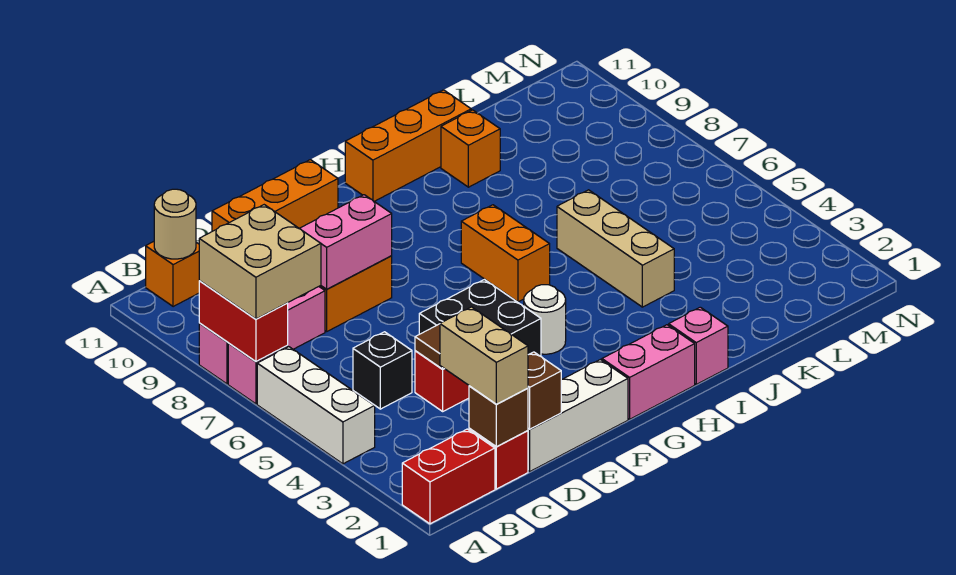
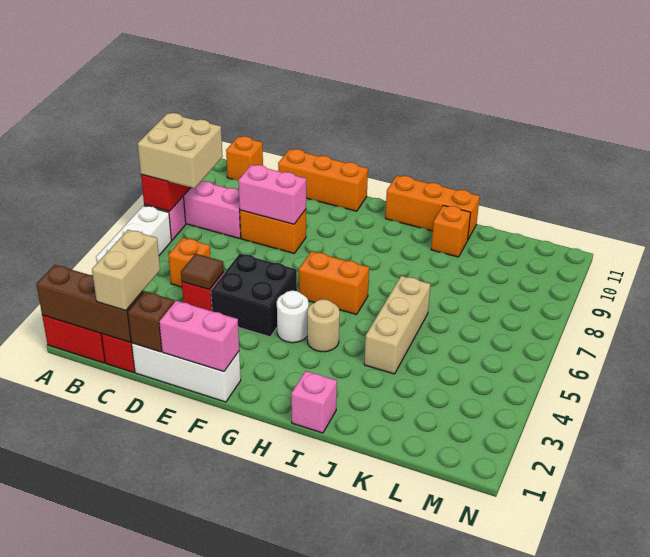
tan 1x1 round brick [154,189,196,259] -> tan 1x1 round brick moved to [307,299,340,352]
brown 1x1 brick [469,386,528,447] -> brown 1x3 brick [36,265,143,342]
black 1x1 brick [353,332,412,409] -> orange 1x1 brick [168,238,210,287]
pink 1x2 brick [602,325,695,419] -> pink 1x2 brick moved to [159,301,239,372]
orange 1x2 brick [461,205,550,302] -> orange 1x2 brick turned to [299,251,369,315]

